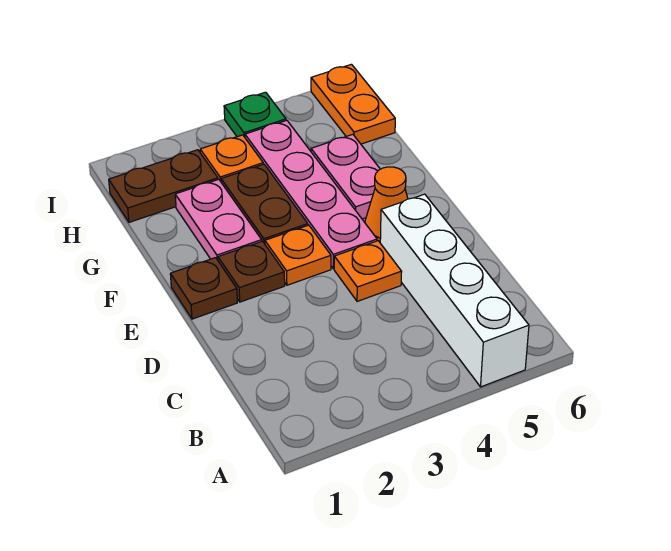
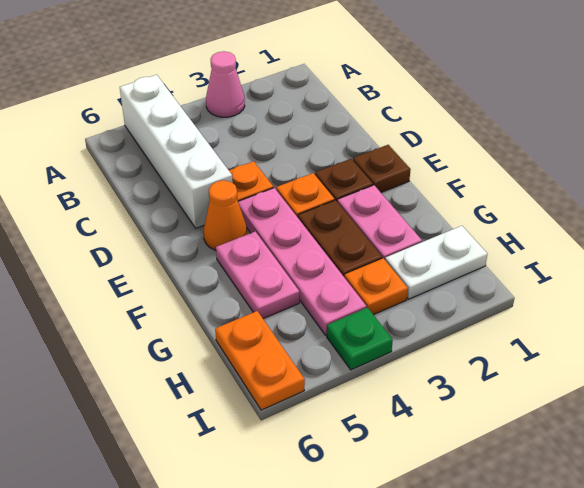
none -> pink 1x1 cone [206,51,245,117]
brown 1x2 plate [109,150,218,222] -> white 1x2 plate [385,226,487,299]

